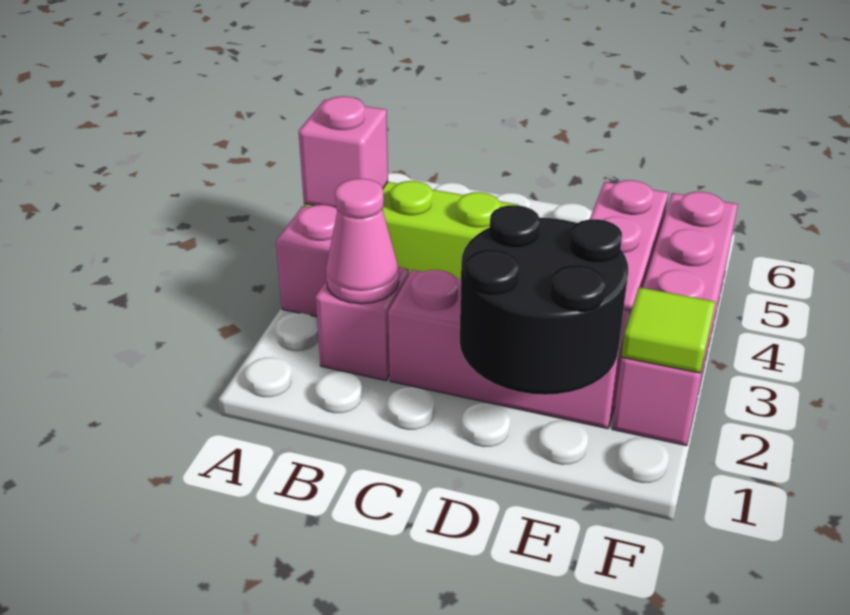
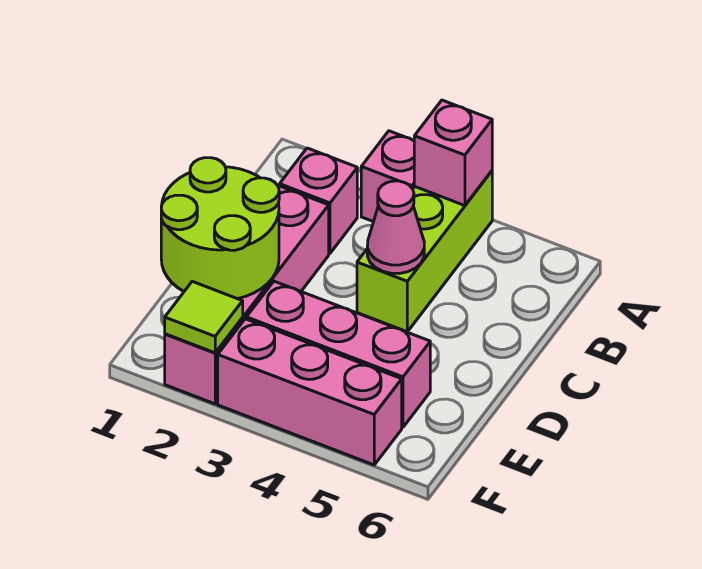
pink 1x1 cone [326,179,399,304] -> pink 1x1 cone moved to [367,181,424,274]
black 2x2 round brick [460,205,628,395] -> lime 2x2 round brick [161,158,279,299]

